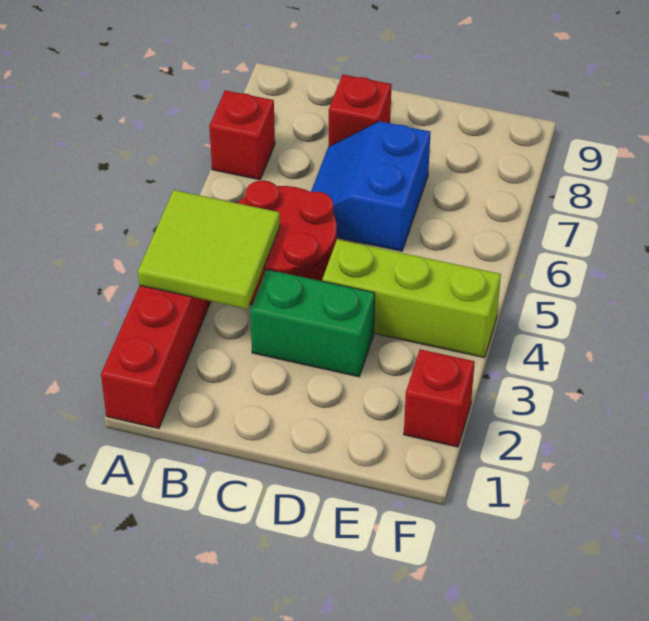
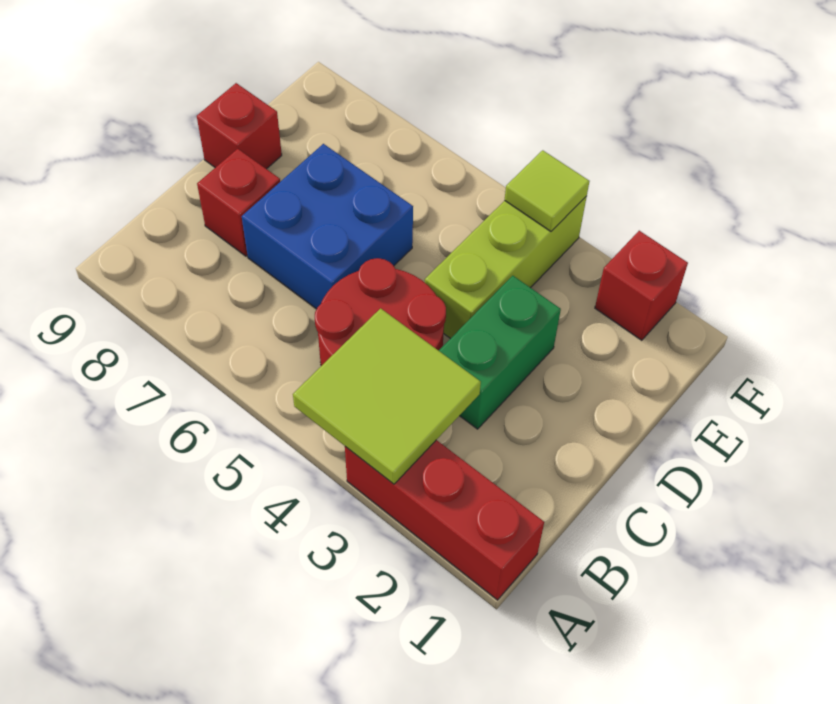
red 1x1 brick [209,90,275,180] -> red 1x1 brick moved to [197,83,282,169]
blue 2x2 slope [311,121,431,251] -> blue 2x2 brick [242,144,413,309]
none -> lime 1x1 tile [505,150,590,231]

